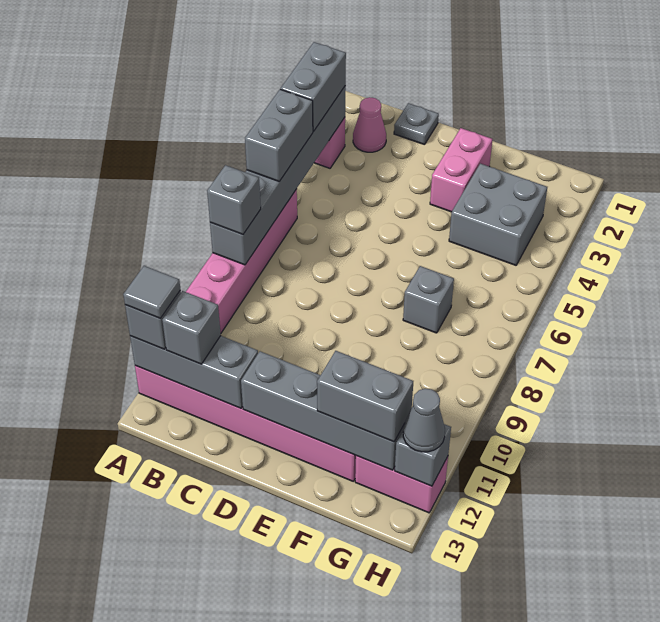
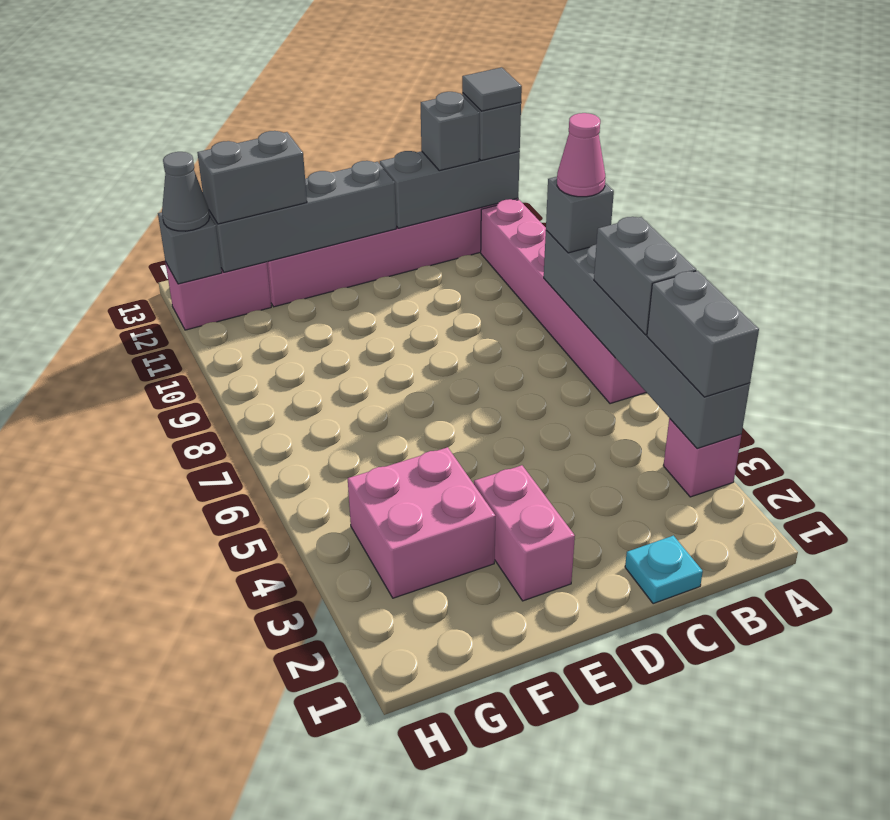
pink 1x1 cone [353,97,386,152] -> pink 1x1 cone moved to [557,113,606,197]
grey 1x1 plate [394,103,439,145] -> cyan 1x1 plate [625,536,703,604]
grey 2x2 brick [449,164,547,265] -> pink 2x2 brick [348,447,495,598]
grey 1x1 brick [403,266,454,333] -> none

